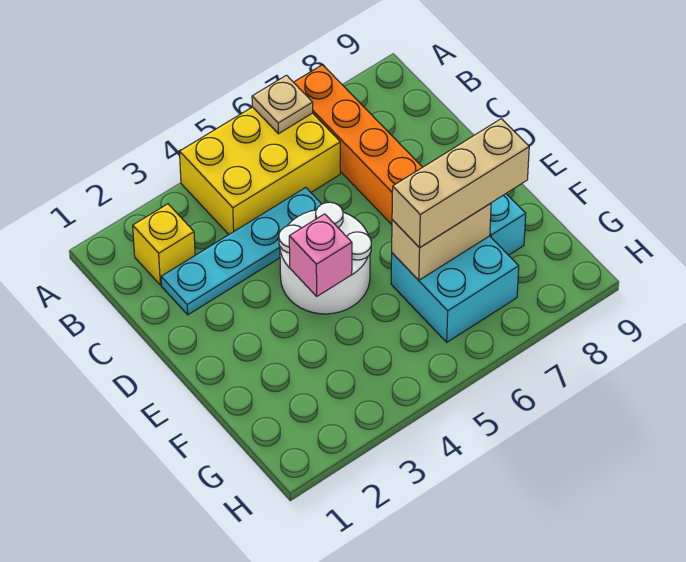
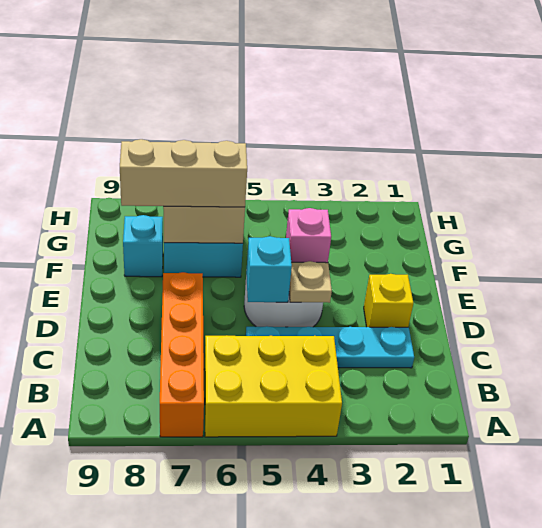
tan 1x1 plate [252,75,313,134] -> tan 1x1 plate moved to [289,261,332,303]
yellow 1x1 brick [133,204,195,285] -> yellow 1x1 brick moved to [364,274,413,327]
none -> cyan 1x1 brick [246,236,292,302]

